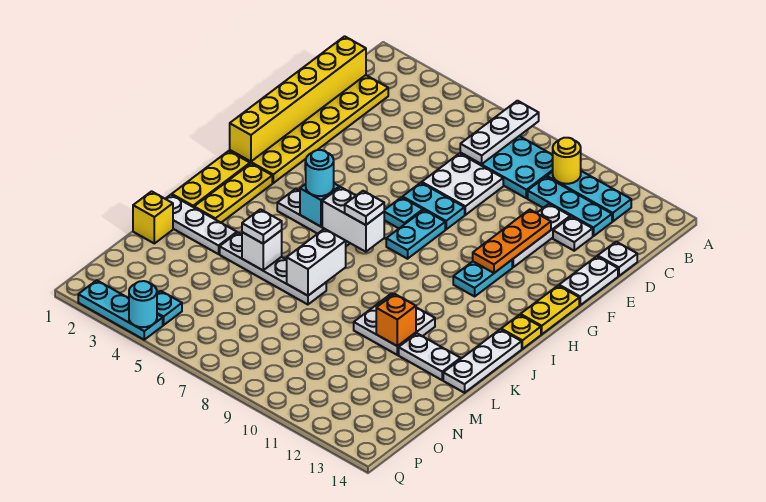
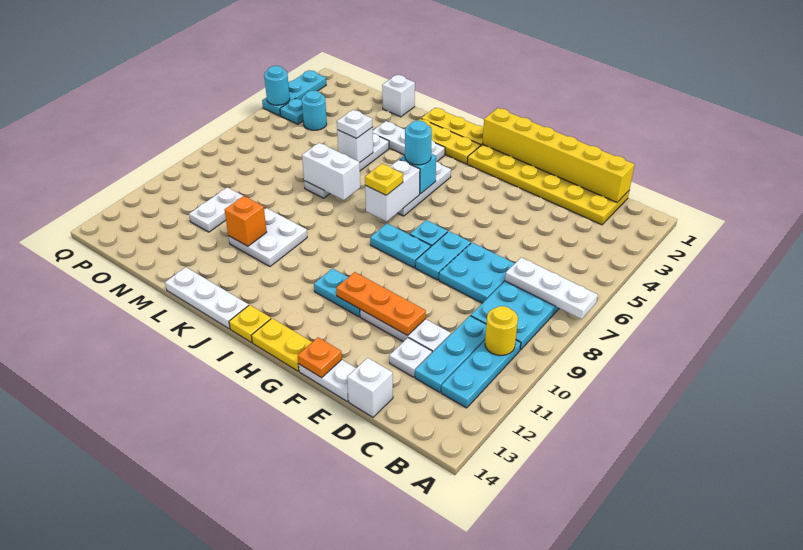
white 2x2 plate [422,153,503,215] -> cyan 2x2 plate [439,243,515,303]
white 1x1 plate [598,242,637,276] -> white 1x1 brick [347,358,393,417]
none -> orange 1x1 plate [298,337,342,378]
white 1x1 plate [345,191,384,225] -> yellow 1x1 plate [365,164,403,195]
white 1x3 plate [166,195,237,254] -> white 1x3 plate turned to [373,121,445,162]
white 1x2 plate [399,334,461,380] -> white 1x2 plate moved to [189,187,243,232]
yellow 1x1 brick [133,191,173,243] -> white 1x1 brick [382,75,415,117]
none -> cyan 1x1 round brick [302,90,327,130]

